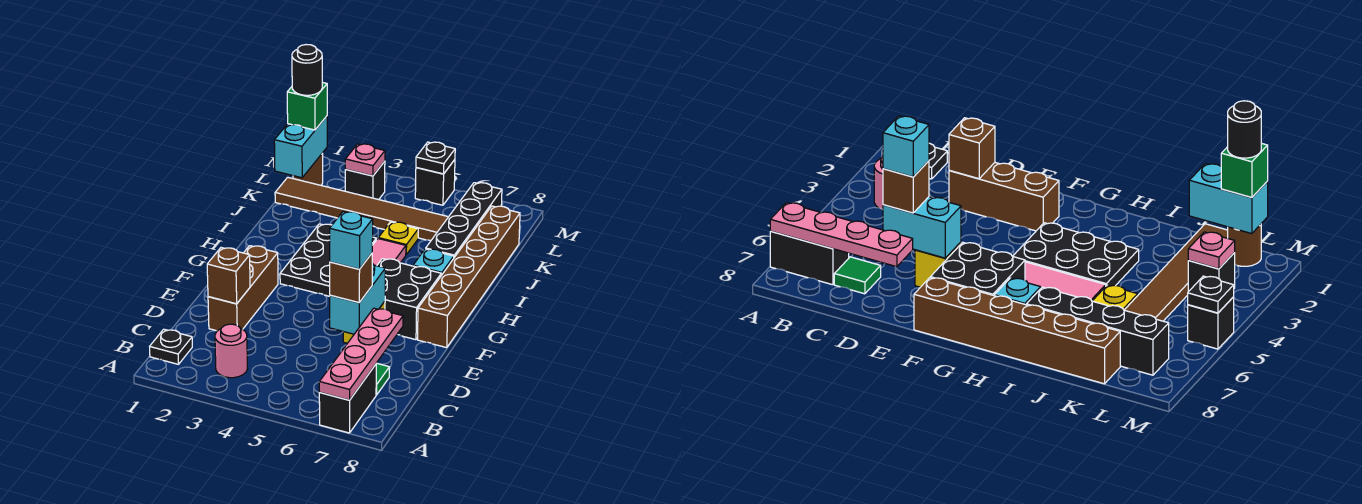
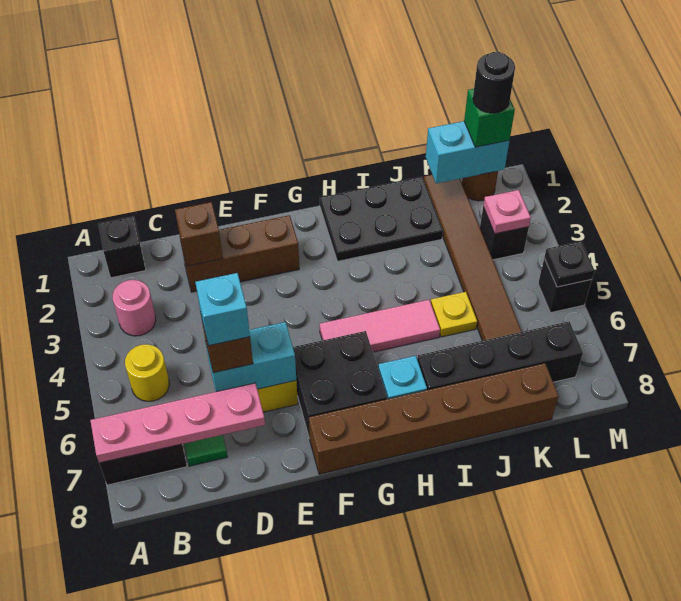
black 1x1 plate [150,329,192,364] -> black 1x1 brick [98,216,146,278]
none -> yellow 1x1 round brick [125,344,169,401]
black 2x3 plate [280,224,376,296] -> black 2x3 plate moved to [320,177,443,261]

